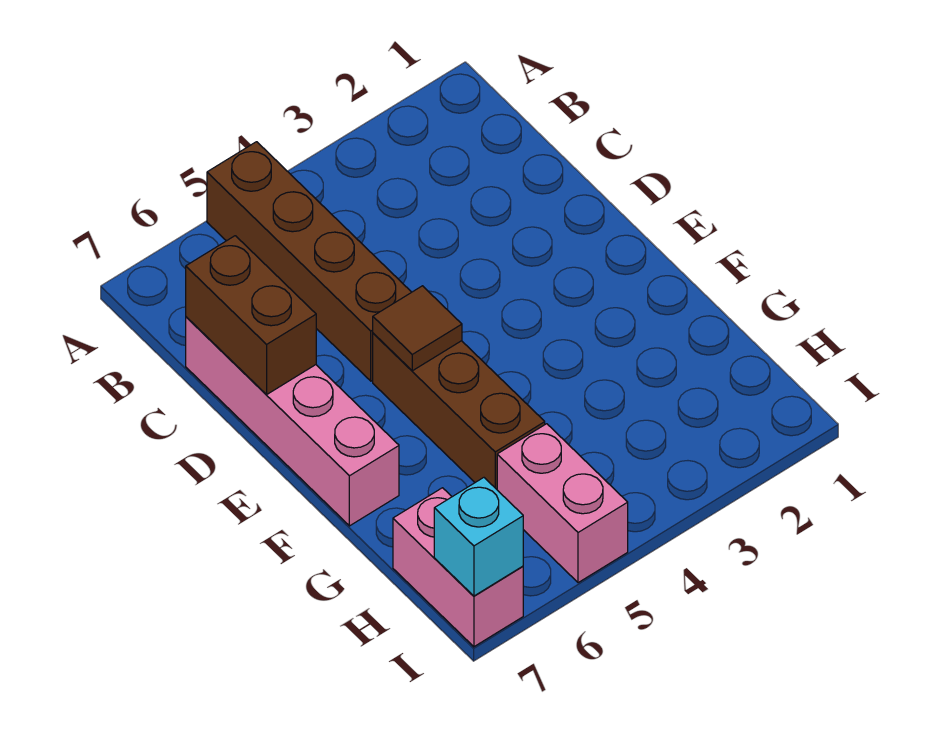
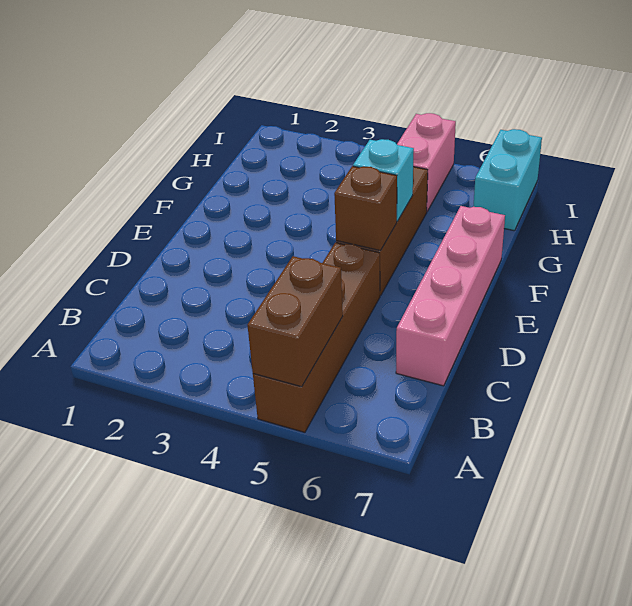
brown 1x2 brick [186,236,316,394] -> brown 1x2 brick moved to [247,256,343,387]
brown 1x1 tile [373,286,462,371] -> brown 1x1 brick [334,166,397,251]
pink 1x2 brick [393,488,523,647] -> cyan 1x2 brick [473,129,542,231]
cyan 1x1 brick [434,478,523,596] -> cyan 1x1 brick moved to [353,139,414,221]

